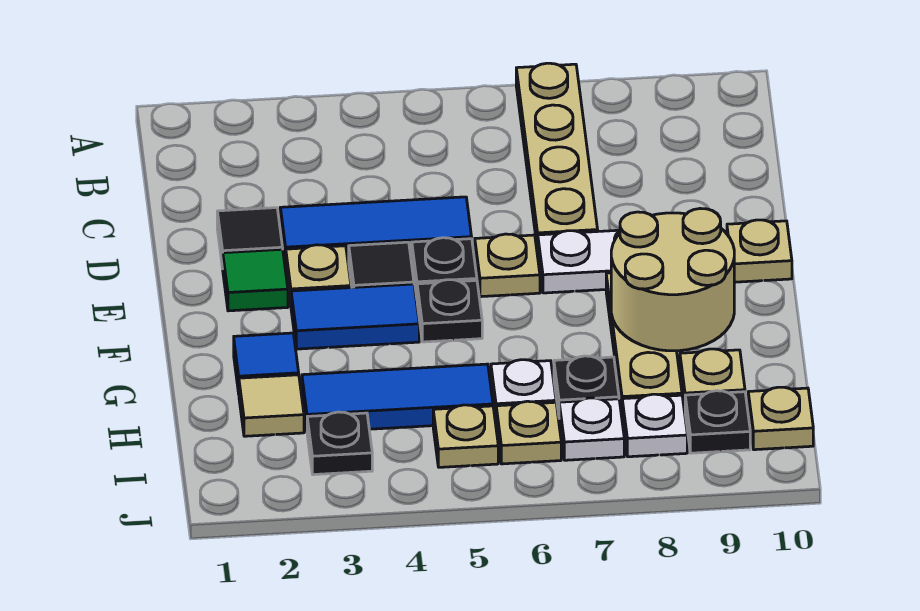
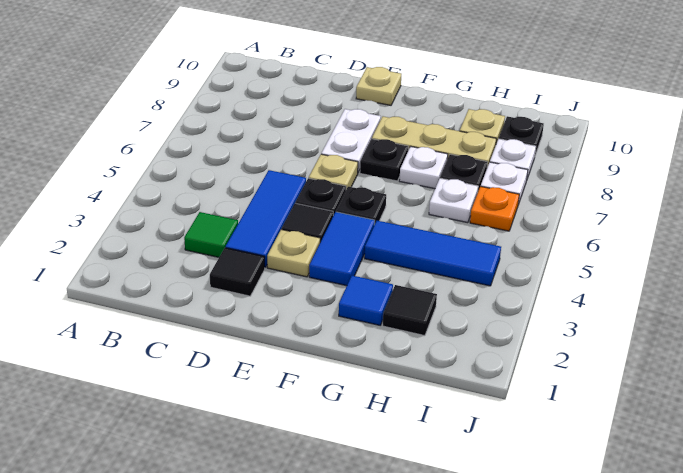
tan 1x4 plate [516,63,598,250] -> none
green 1x1 tile [223,249,288,311] -> green 1x1 tile moved to [184,212,238,257]
tan 2x2 round brick [611,209,734,351] -> none
none -> white 1x1 plate [399,146,448,189]
tan 1x1 tile [239,375,304,436] -> black 1x1 tile [383,285,437,336]
blue 1x3 tile [302,364,493,429] -> blue 1x3 tile turned to [365,221,501,286]
black 1x1 plate [307,412,372,475] -> black 1x1 plate moved to [360,139,408,181]
tan 1x1 plate [433,405,498,467] -> none
tan 1x1 plate [496,401,561,464] -> orange 1x1 plate [470,186,519,231]
tan 1x1 plate [748,387,813,450] -> none

